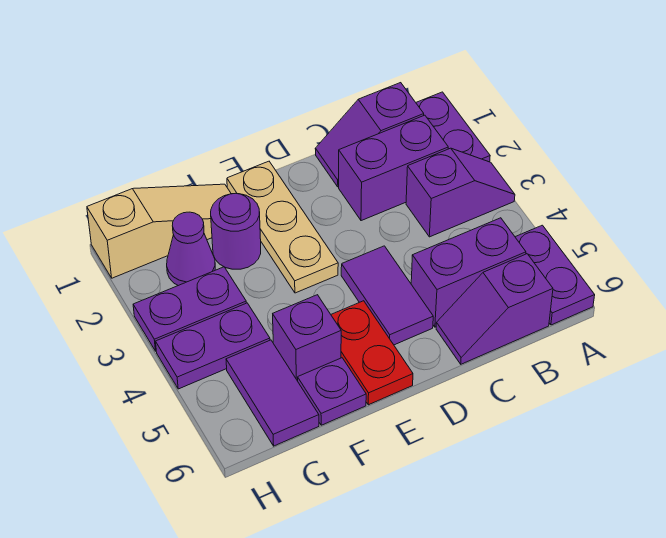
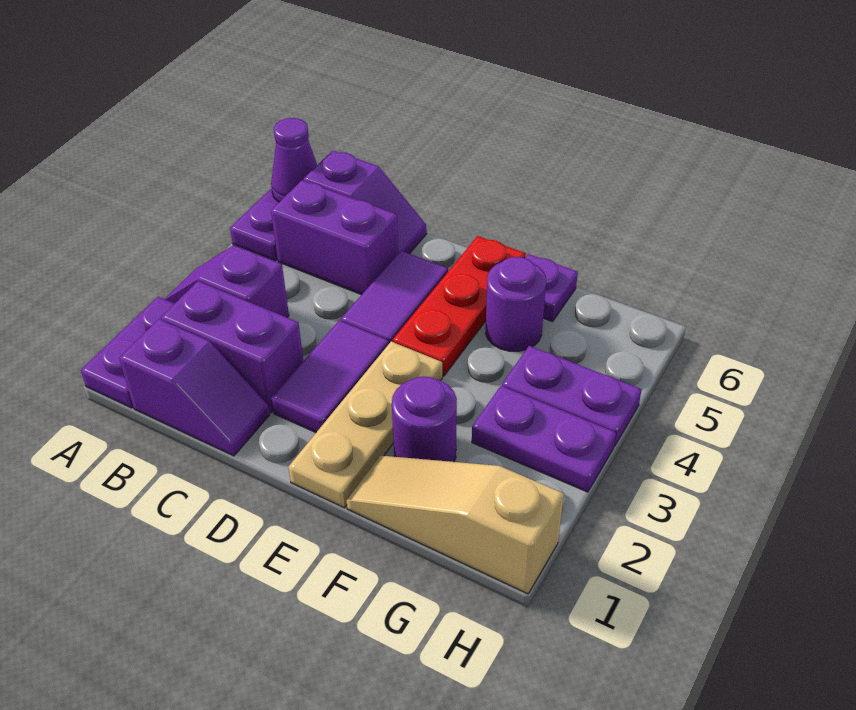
red 1x2 plate [331,301,413,405] -> red 1x3 plate [393,236,526,376]
purple 1x1 brick [273,295,341,381] -> purple 1x1 round brick [486,257,546,351]
purple 1x1 cone [167,212,215,286] -> purple 1x1 cone moved to [271,118,317,202]
purple 1x2 tile [226,340,319,446] -> purple 1x2 tile moved to [272,321,389,432]

